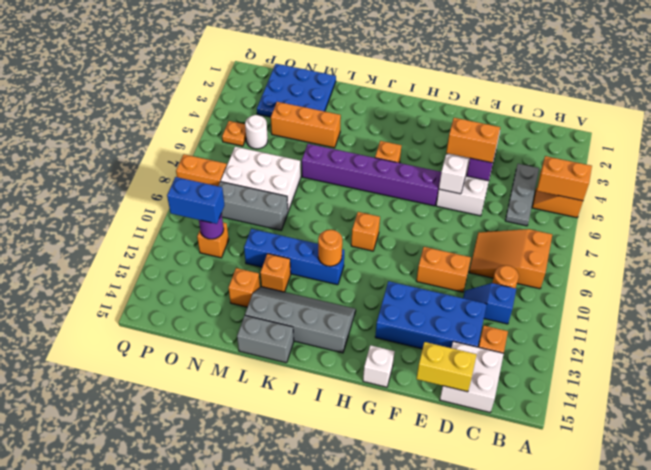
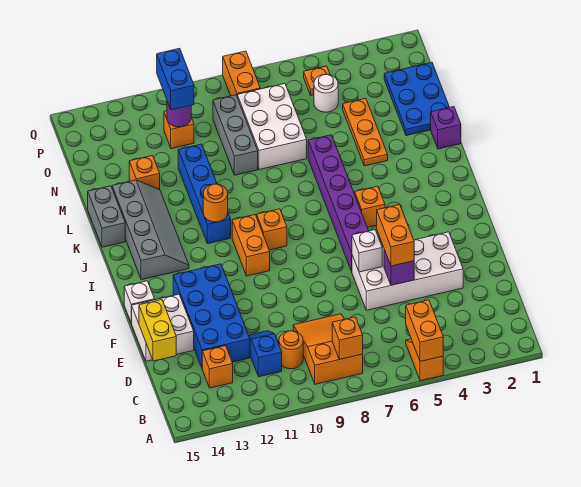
grey 1x3 plate [505,164,539,226] -> none
white 2x2 brick [440,341,504,412] -> white 2x2 brick moved to [132,294,194,361]
orange 1x2 brick [416,247,471,292] -> orange 1x2 brick moved to [232,215,270,276]
none -> purple 1x1 brick [431,107,461,149]
orange 1x3 brick [271,102,341,148] -> orange 1x3 plate [343,98,388,166]
orange 1x1 brick [260,254,291,292] -> orange 1x1 brick moved to [332,317,363,359]
blue 3x3 plate [257,64,336,117] -> blue 2x3 plate [384,62,449,136]

